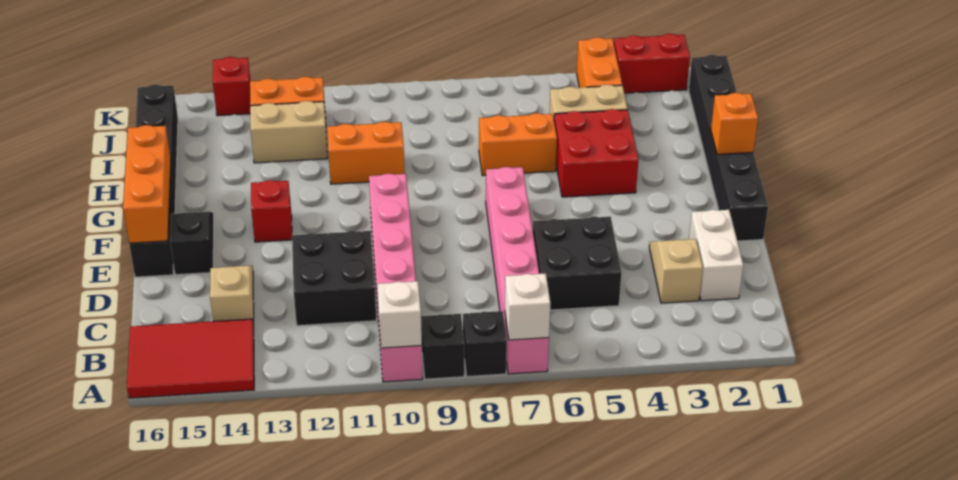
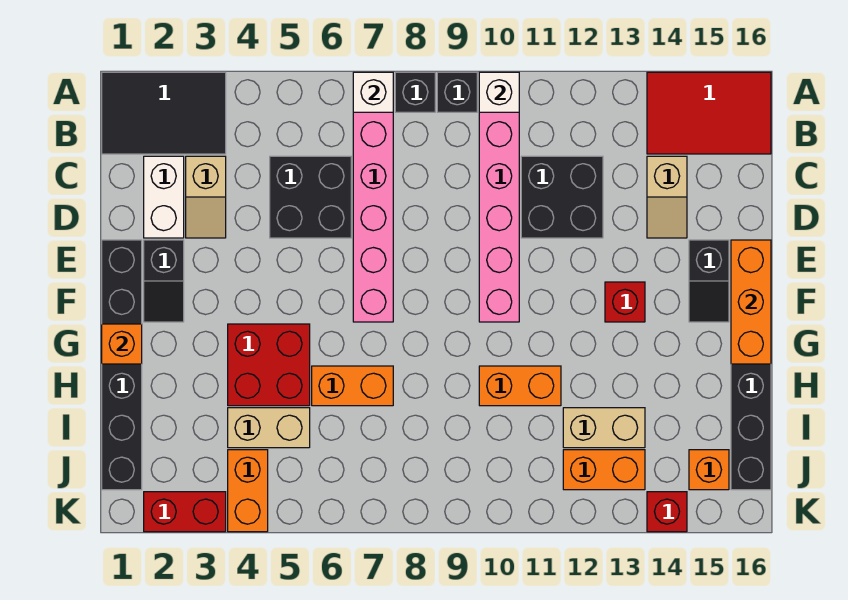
none -> black 2x3 tile [102,72,226,154]
none -> black 1x2 slope [144,240,184,322]
none -> orange 1x1 brick [689,450,729,490]

